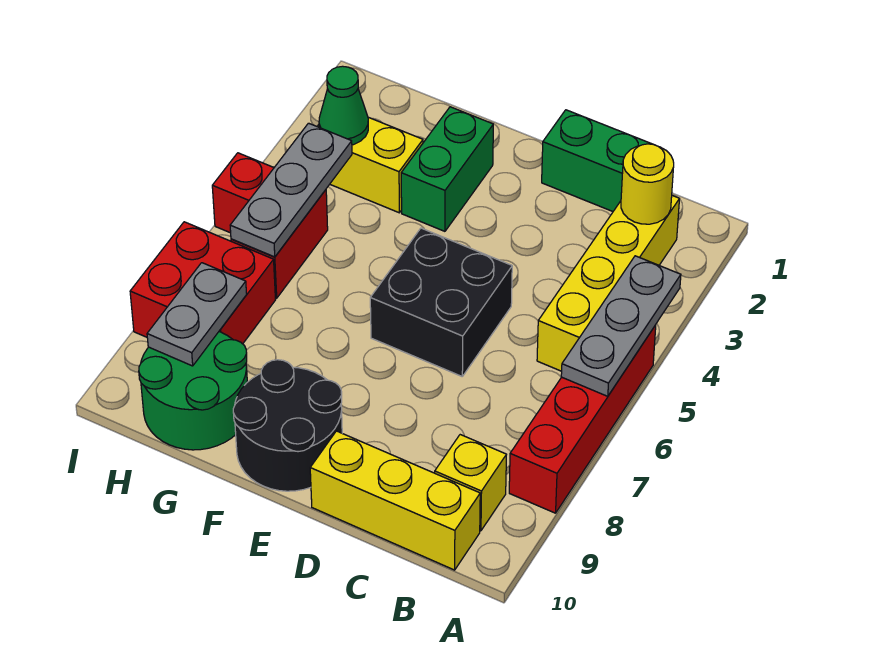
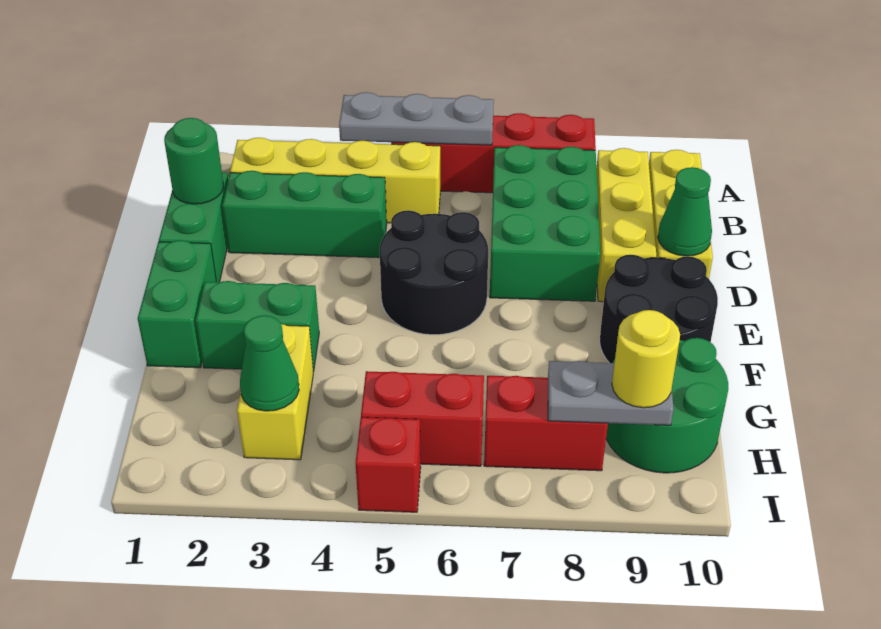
yellow 1x1 round brick [621,144,674,224] -> yellow 1x1 round brick moved to [612,310,680,408]
none -> green 2x3 brick [490,145,600,301]
yellow 1x1 brick [435,435,506,531] -> yellow 1x3 brick [597,148,656,302]
none -> green 1x1 round brick [164,118,223,204]
none -> green 1x3 brick [222,171,387,258]
black 2x2 brick [370,228,512,376] -> black 2x2 round brick [380,210,488,335]
none -> green 1x1 cone [658,167,712,256]
none -> green 1x2 brick [138,240,216,368]
grey 1x3 plate [230,123,352,257] -> none
red 2x2 brick [130,222,275,344] -> red 1x2 brick [484,376,608,471]

